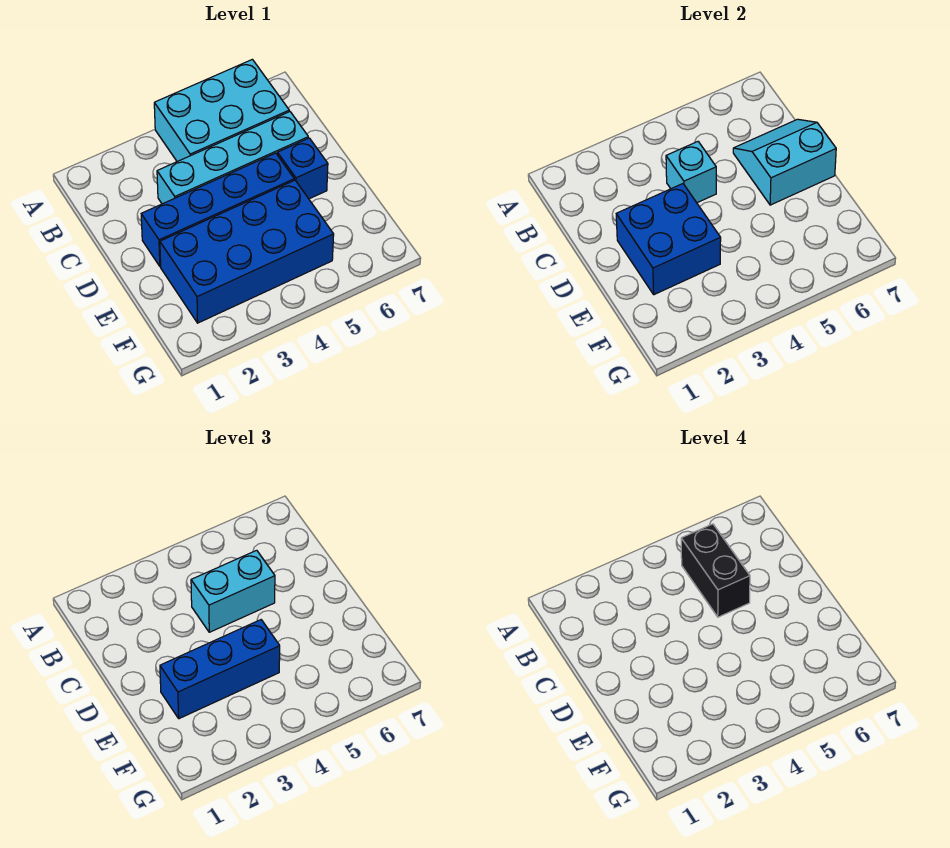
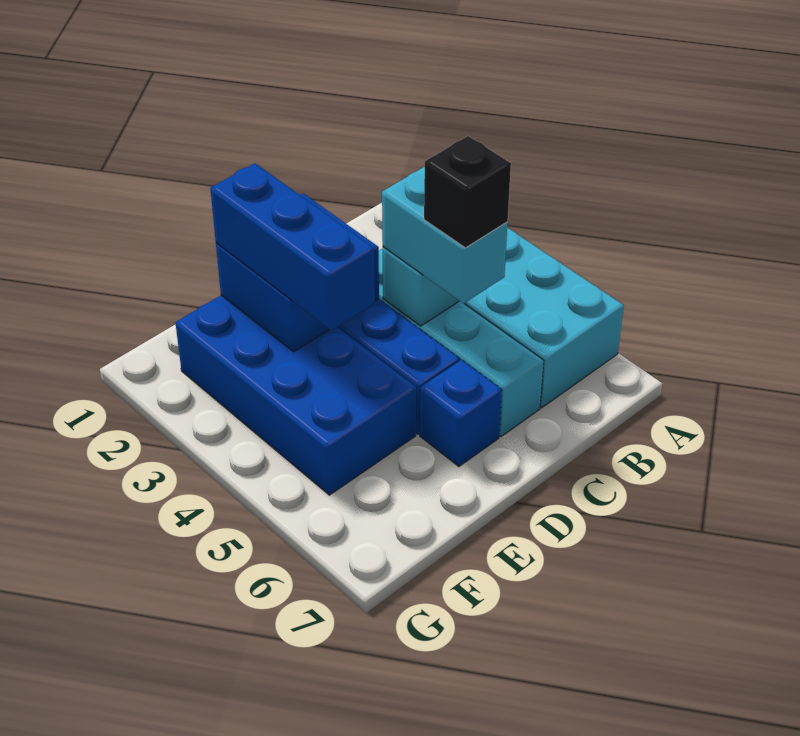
black 1x2 brick [681,524,750,617] -> black 1x1 brick [424,136,511,248]
cyan 2x2 slope [733,119,836,205] -> none

